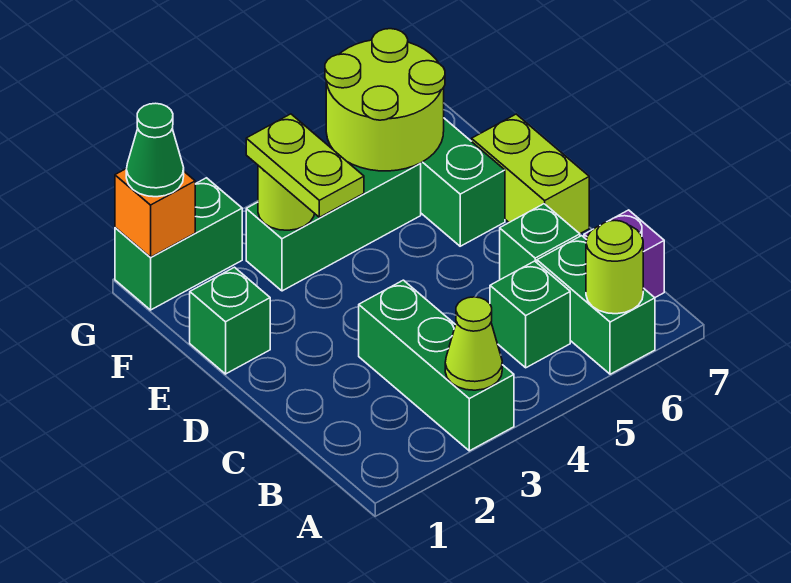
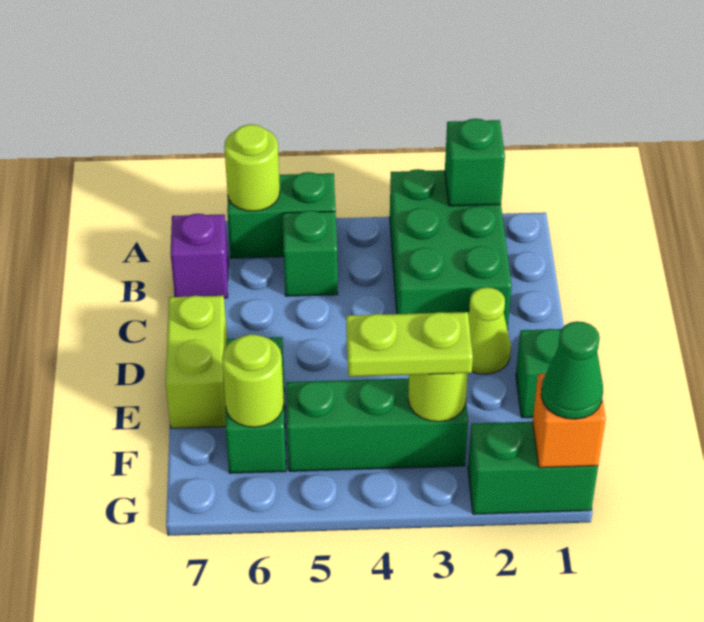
green 1x3 brick [359,280,514,451] -> green 2x3 brick [390,169,512,330]
lime 1x1 cone [445,297,502,390] -> lime 1x1 cone moved to [468,287,511,374]
green 1x2 brick [537,236,655,374] -> green 1x2 brick turned to [227,172,336,258]
green 1x1 brick [500,204,580,280] -> green 1x1 brick moved to [445,119,505,206]
lime 1x2 plate [246,114,364,217] -> lime 1x2 plate turned to [346,312,473,377]
lime 2x2 round brick [325,29,445,171] -> lime 1x1 round brick [222,334,284,427]

